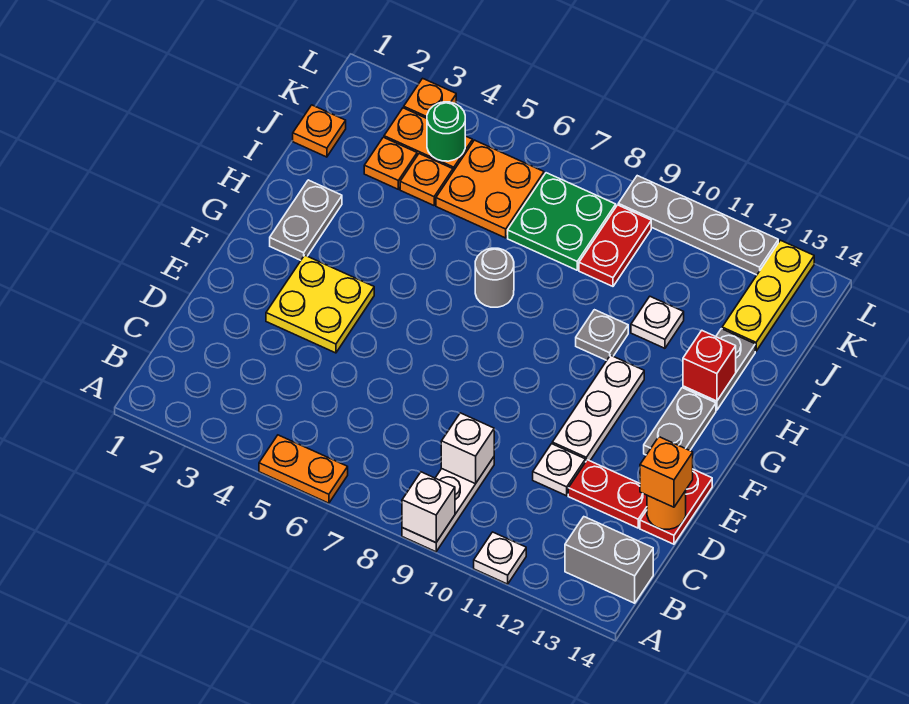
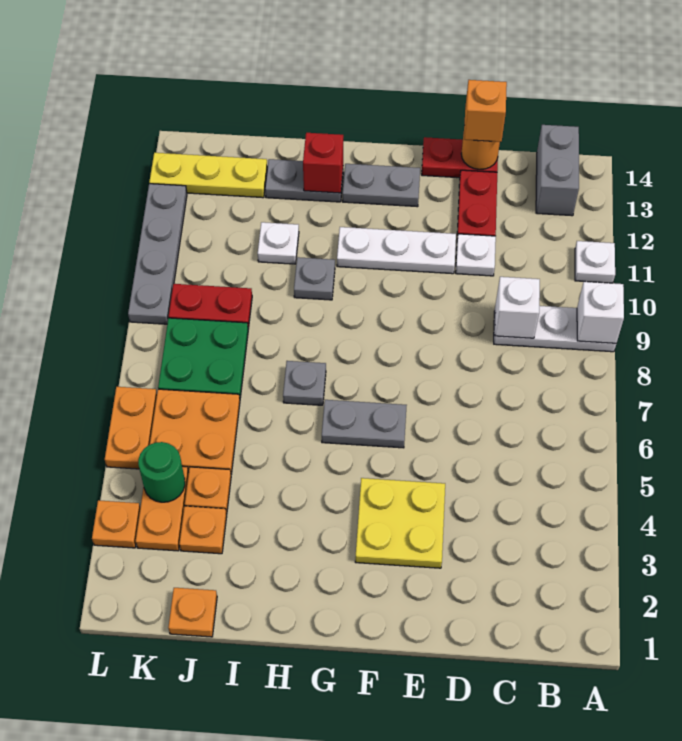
orange 1x2 plate [259,435,348,503] -> orange 1x2 plate moved to [105,387,157,469]
grey 1x2 plate [270,180,342,260] -> grey 1x2 plate moved to [322,400,407,448]
grey 1x1 round brick [475,248,514,307] -> grey 1x1 plate [283,361,326,405]

